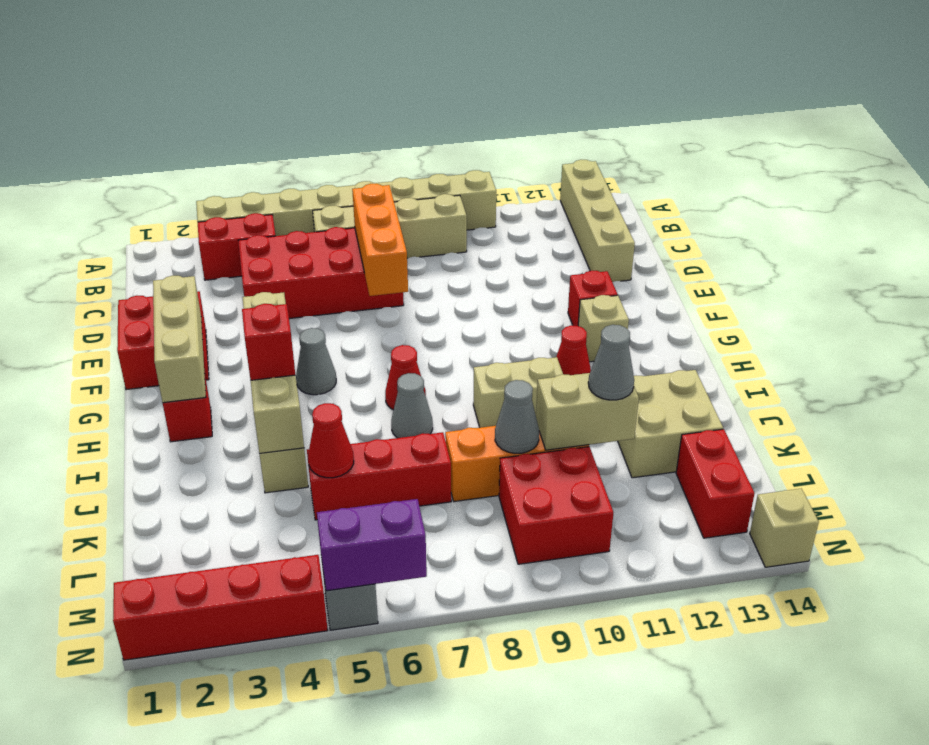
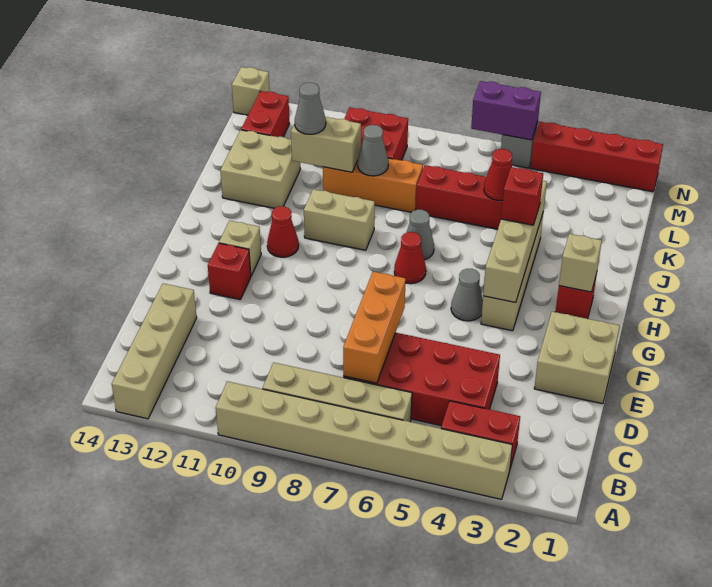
red 2x2 brick [117,291,209,390] -> tan 2x2 brick [534,312,620,404]
tan 1x3 brick [153,276,206,403] -> tan 1x1 brick [559,234,602,292]

